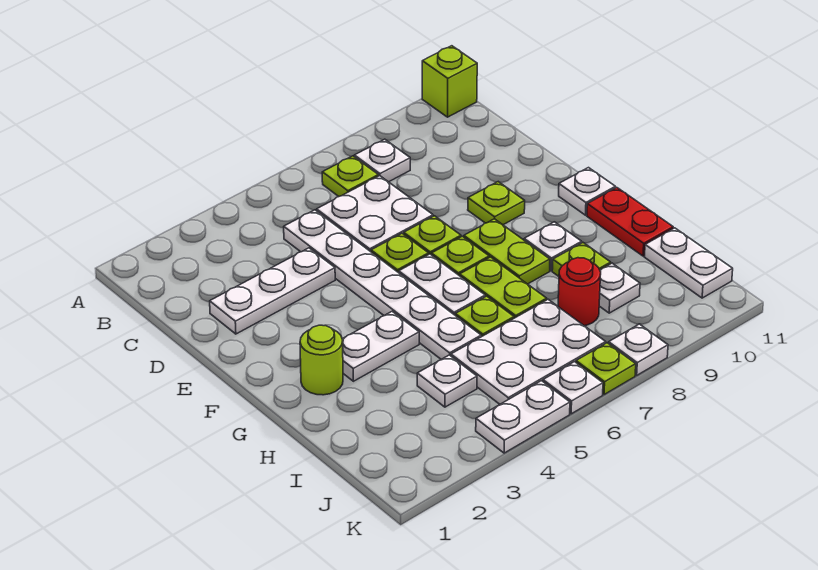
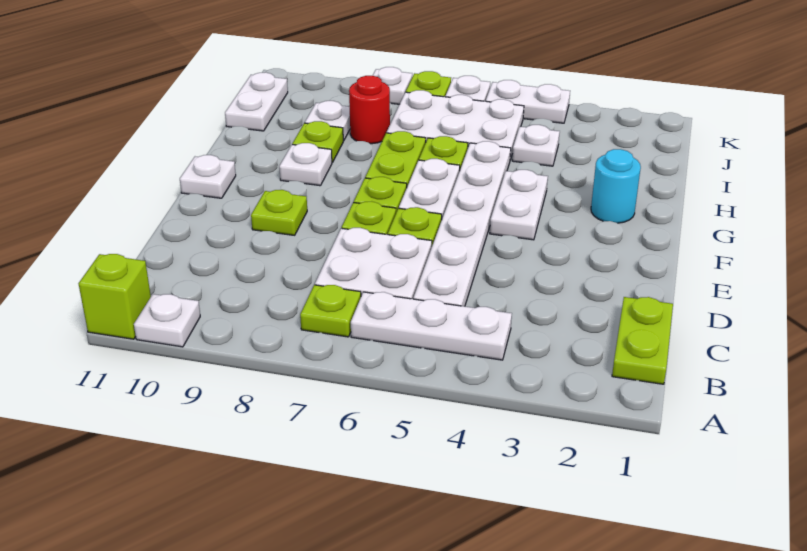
white 1x1 plate [354,139,410,182] -> white 1x1 plate moved to [134,294,200,347]
white 1x3 plate [210,248,335,334] -> white 1x3 plate moved to [351,292,512,360]
lime 1x2 plate [464,219,550,284] -> lime 1x2 plate moved to [612,297,673,384]
lime 1x1 round brick [300,325,343,395] -> cyan 1x1 round brick [591,149,641,223]
white 1x2 plate [342,311,419,381] -> white 1x2 plate turned to [490,170,548,240]
red 1x2 plate [587,187,673,256] -> none

